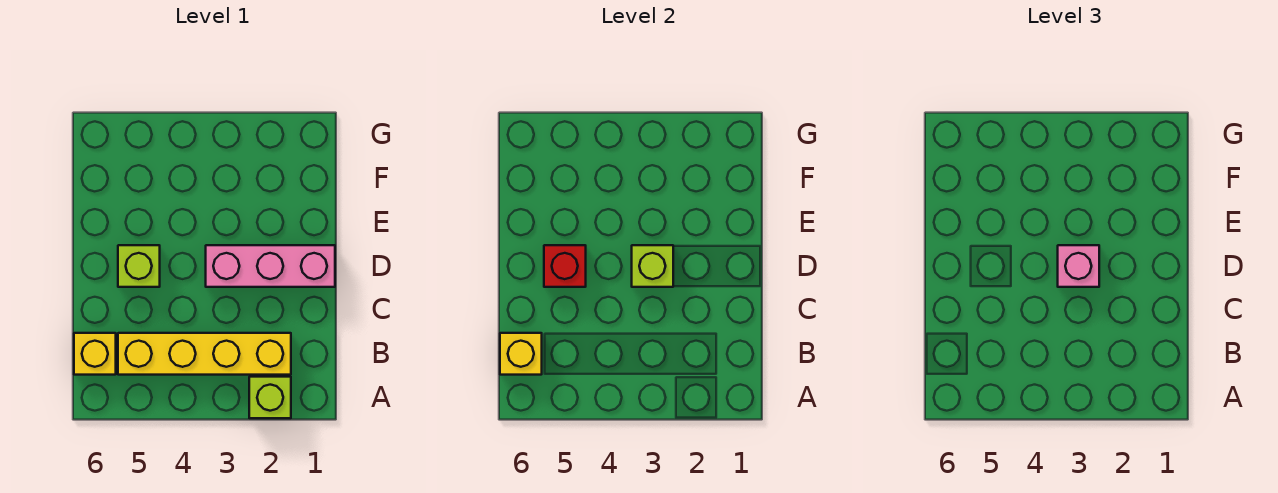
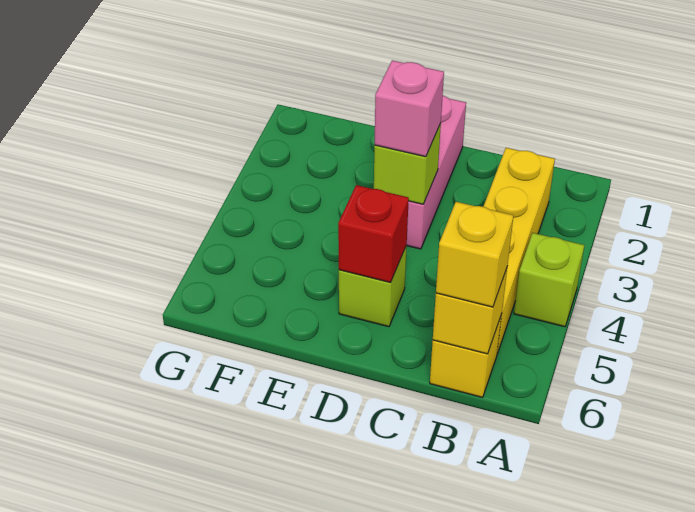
lime 1x1 brick [249,377,291,418] -> lime 1x1 brick moved to [514,233,584,327]
none -> yellow 1x1 brick [436,202,514,307]

